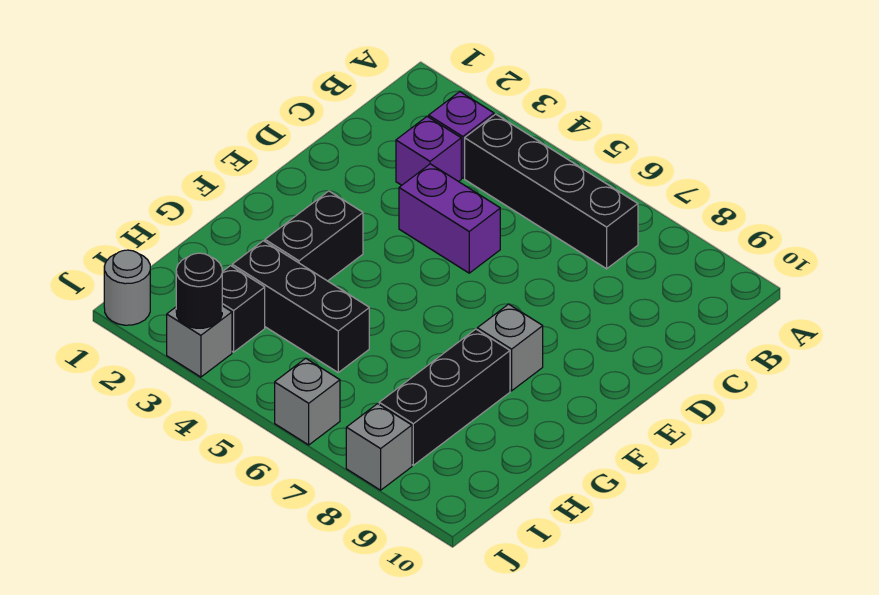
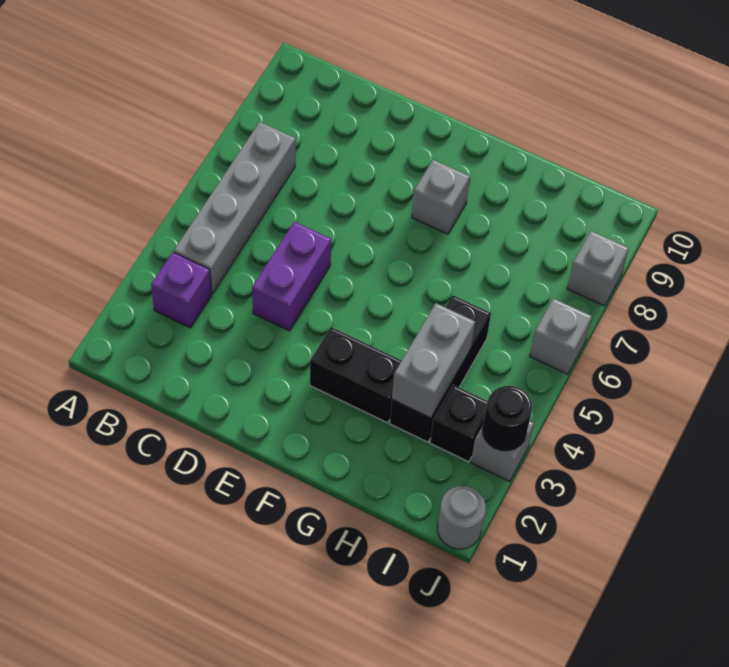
black 1x4 brick [465,114,638,269] -> grey 1x4 brick [174,122,296,294]
purple 1x1 brick [396,116,461,185] -> none
black 1x3 brick [379,329,510,465] -> none
none -> grey 1x2 brick [392,303,475,418]

